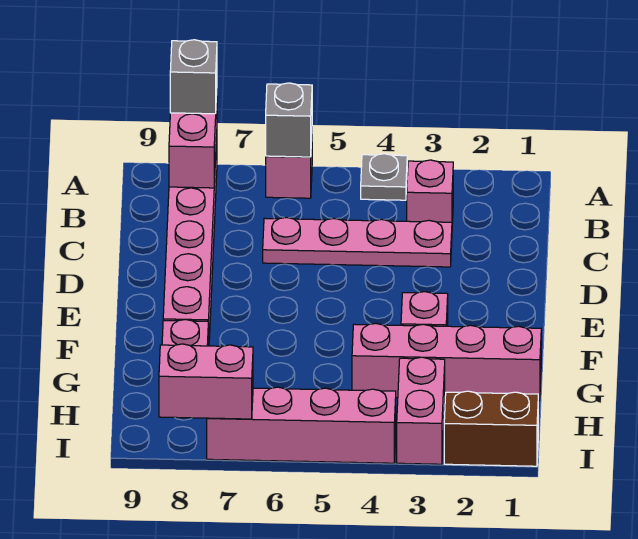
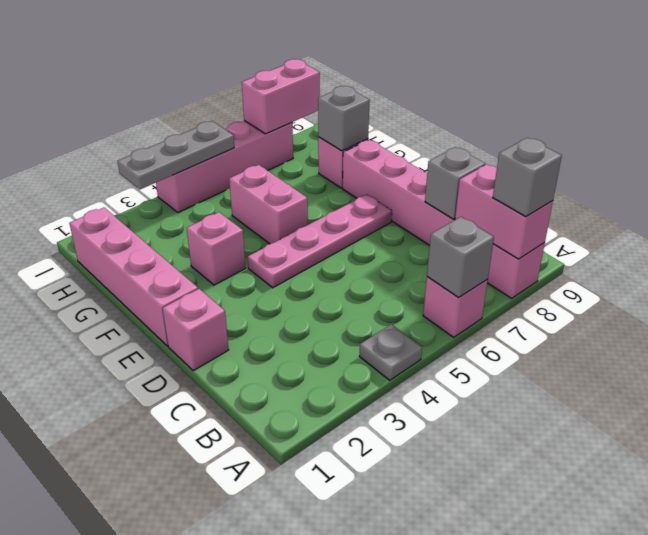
pink 1x1 brick [407,160,453,224] -> pink 1x1 brick moved to [163,289,229,371]
pink 1x4 plate [263,217,452,267] -> pink 1x4 plate moved to [248,194,392,288]
none -> grey 1x1 brick [425,147,485,219]
pink 1x4 brick [352,323,541,401] -> pink 1x4 brick turned to [69,208,198,346]
none -> grey 1x1 brick [318,86,370,151]
pink 1x2 brick [397,357,445,464] -> pink 1x2 brick moved to [229,165,308,244]
brown 1x2 brick [444,391,538,466] -> none
none -> grey 1x3 plate [117,121,234,189]

